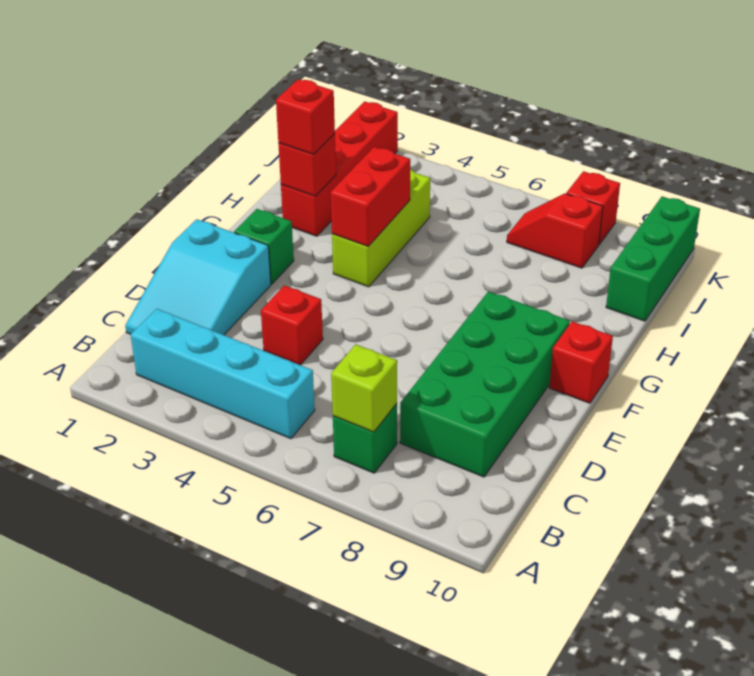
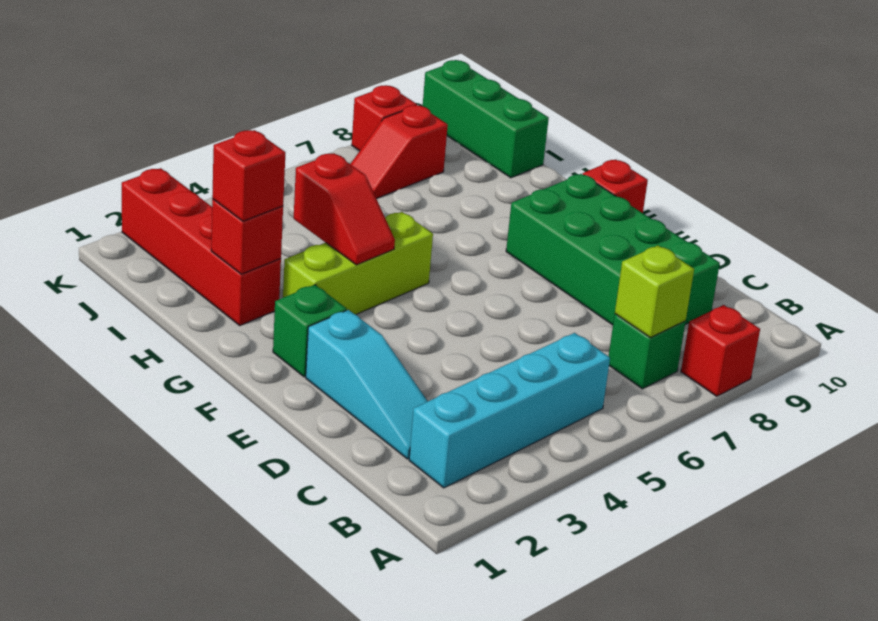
cyan 2x3 slope [125,219,271,335] -> cyan 1x3 slope [306,310,428,459]
red 1x1 brick [261,285,323,365] -> red 1x1 brick moved to [681,305,760,396]
lime 1x3 brick [332,169,430,287] -> lime 1x3 brick turned to [283,212,433,314]
red 1x2 brick [331,147,410,246] -> red 1x2 slope [294,153,395,265]

